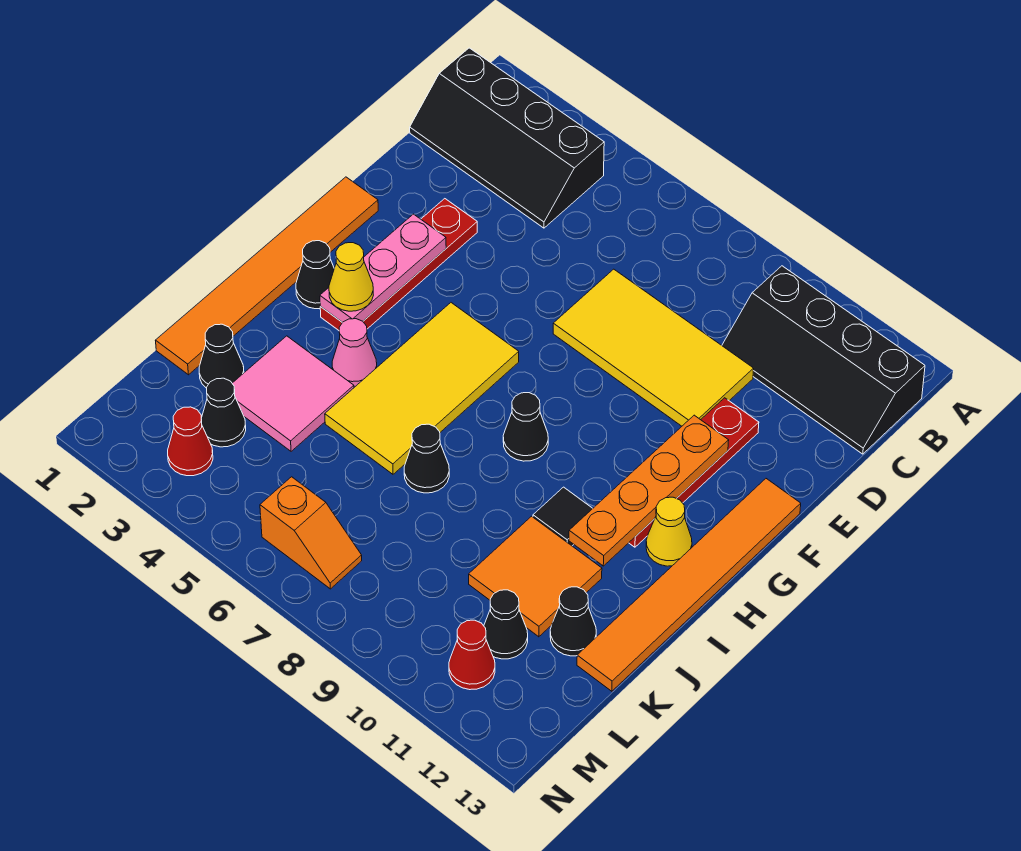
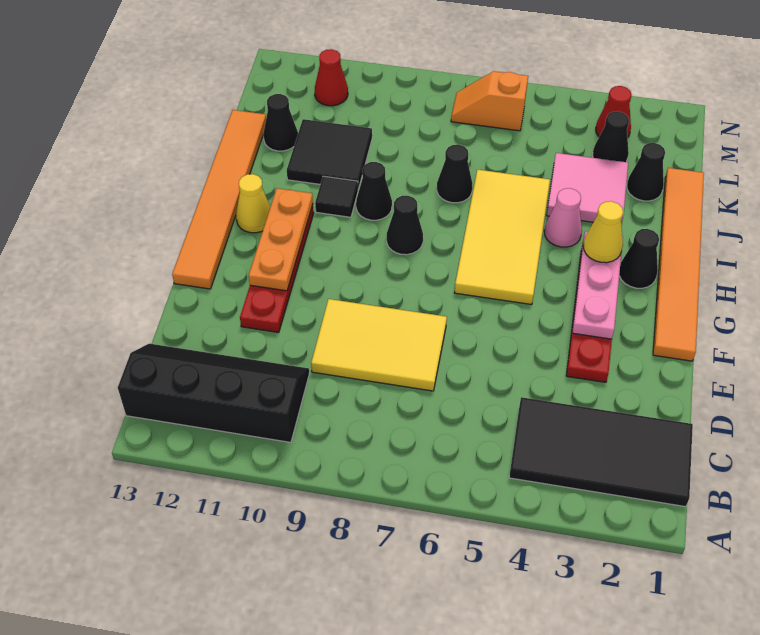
black 2x4 slope [410,48,604,228] -> black 2x4 tile [509,397,693,507]
yellow 2x4 tile [553,269,754,426] -> yellow 2x3 tile [311,299,447,391]
orange 1x4 plate [569,415,729,566] -> orange 1x3 plate [249,188,313,291]
orange 2x2 tile [469,516,602,637] -> black 2x2 tile [287,119,372,189]
black 1x1 cone [484,590,528,659] -> black 1x1 cone moved to [356,162,392,220]

